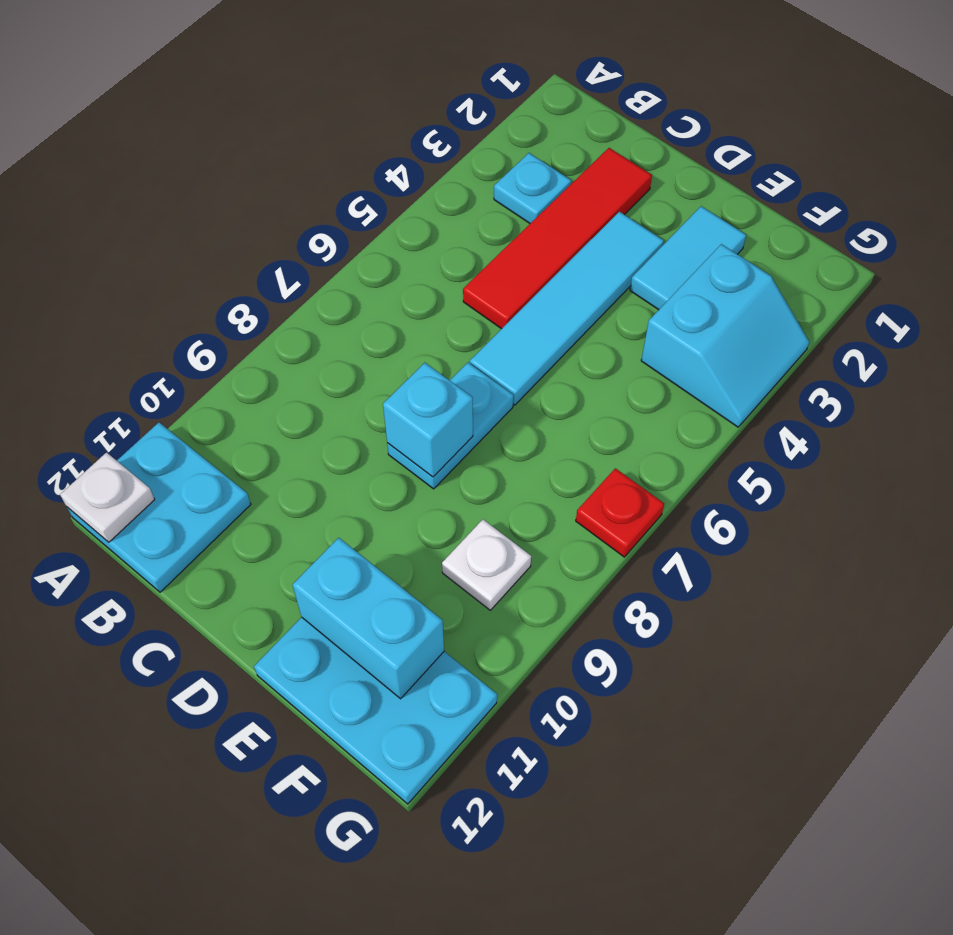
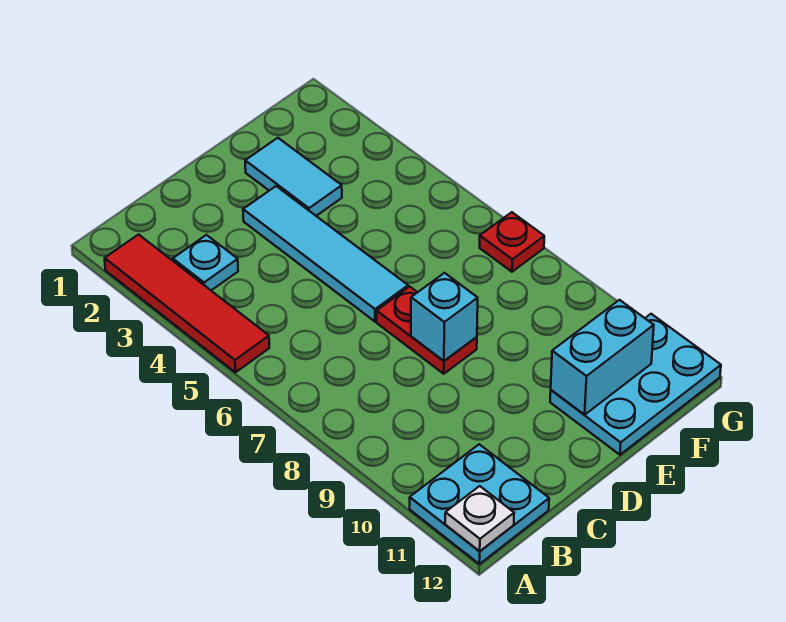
red 1x4 tile [463,148,652,329] -> red 1x4 tile moved to [105,235,269,372]
cyan 1x2 plate [387,363,513,489] -> red 1x2 plate [377,287,477,374]
cyan 2x2 slope [641,244,809,427] -> none
white 1x1 plate [442,520,531,610] -> none

